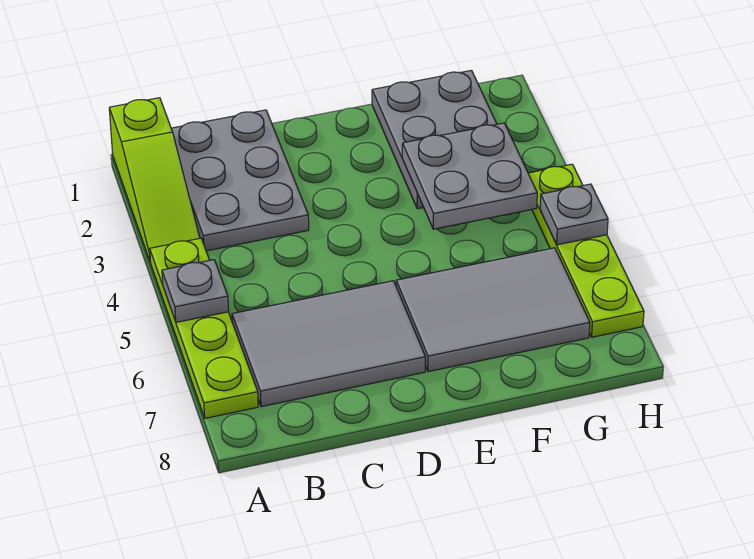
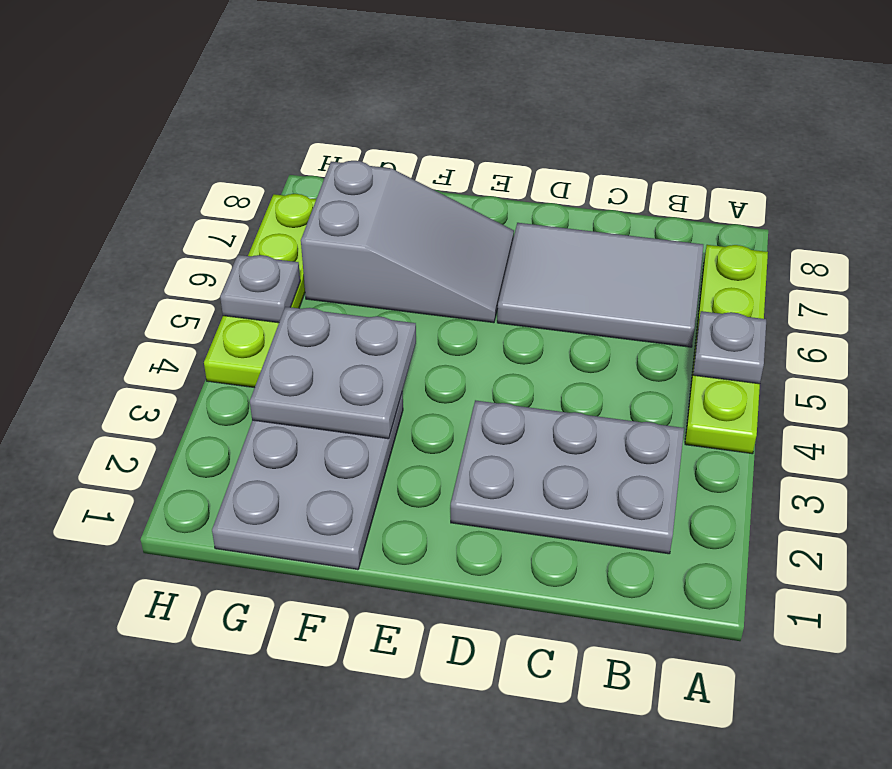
lime 1x3 slope [109,98,200,261] -> none
grey 2x3 plate [171,110,309,251] -> grey 2x3 plate turned to [451,400,684,554]
grey 2x3 tile [396,248,590,372] -> grey 2x3 slope [301,161,514,323]

